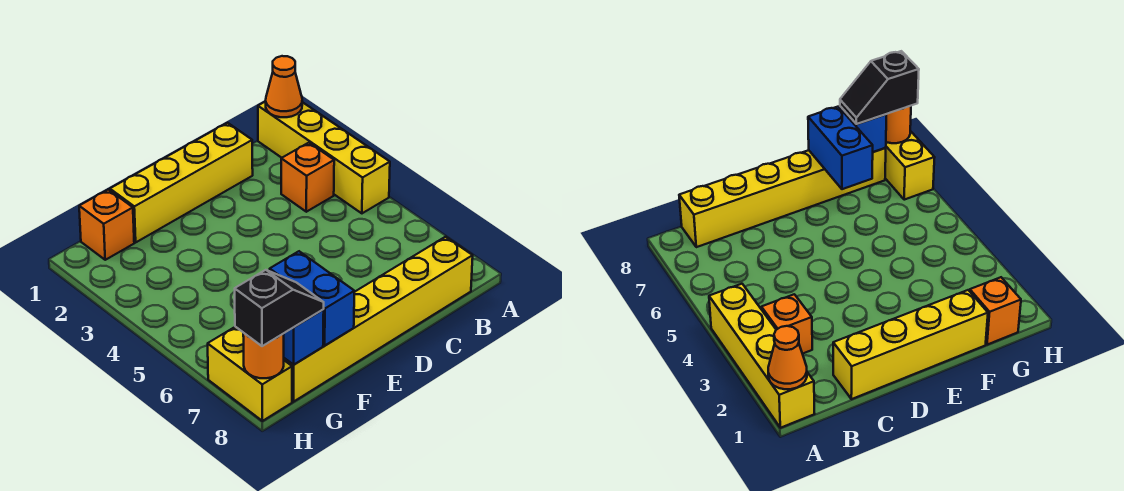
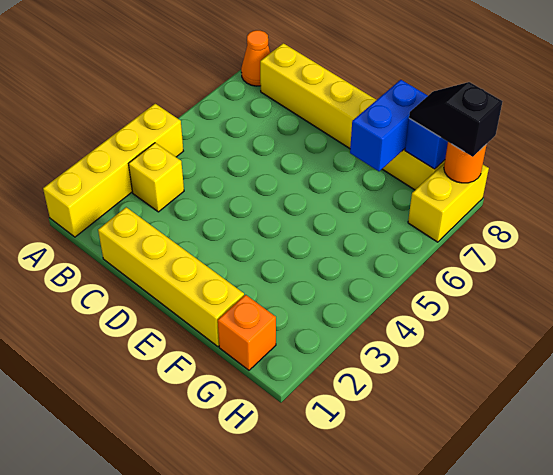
orange 1x1 cone [266,56,302,117] -> orange 1x1 cone moved to [241,30,270,86]
orange 1x1 brick [281,143,334,212] -> yellow 1x1 brick [129,143,184,212]

